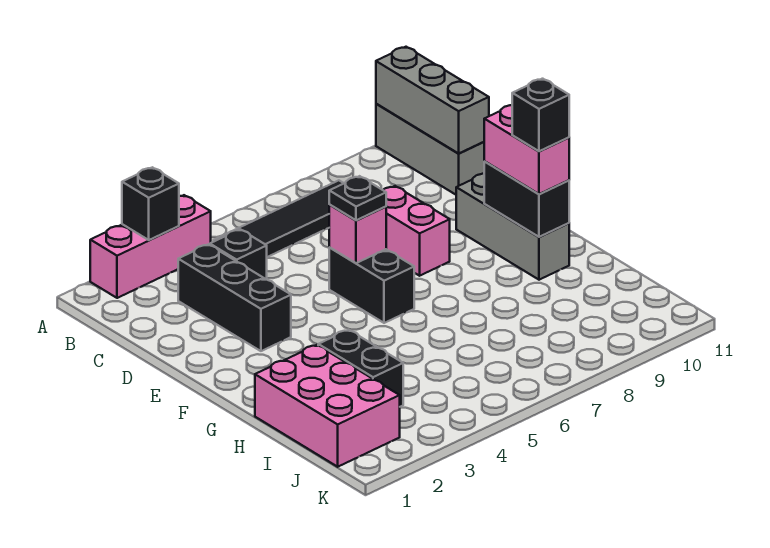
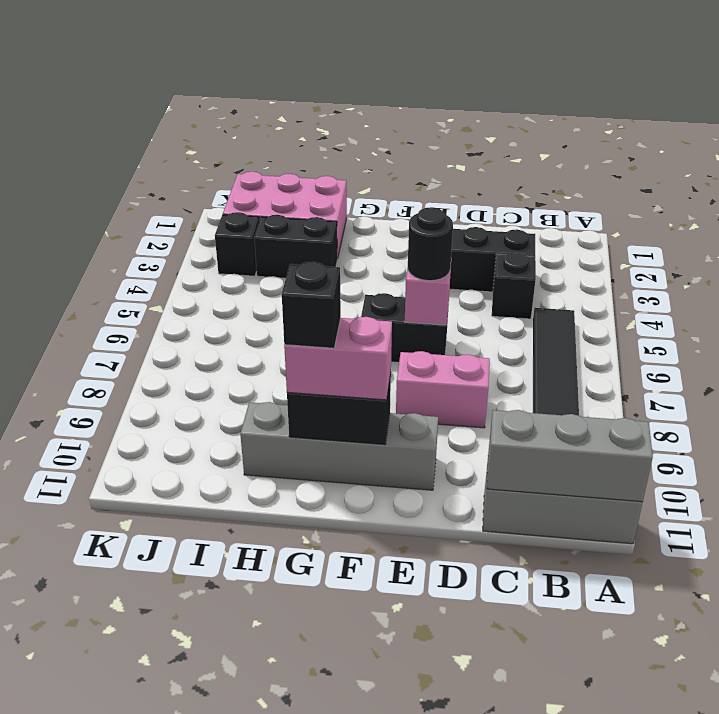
pink 1x3 brick [90,195,211,298] -> none
black 1x1 brick [122,167,179,240] -> black 1x1 brick moved to [215,212,259,276]
black 1x1 plate [329,176,386,220] -> black 1x1 round brick [408,207,453,281]
grey 1x3 brick [456,174,569,280] -> grey 1x4 brick [240,402,438,490]

